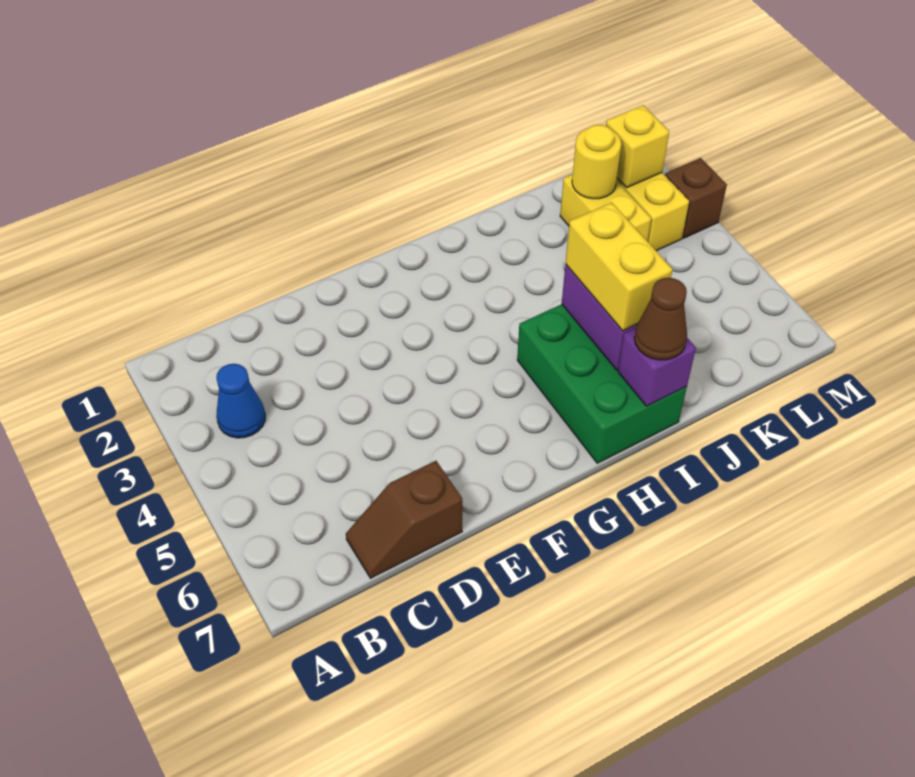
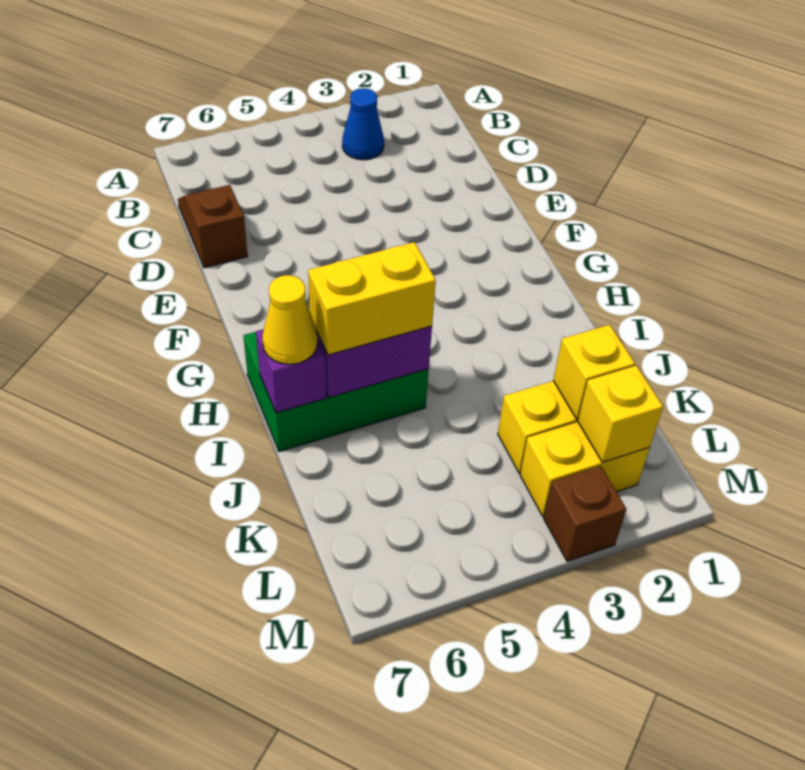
brown 1x1 cone [634,278,687,360] -> yellow 1x1 cone [262,275,318,364]
yellow 1x1 round brick [572,125,621,199] -> yellow 1x1 brick [553,325,635,419]

